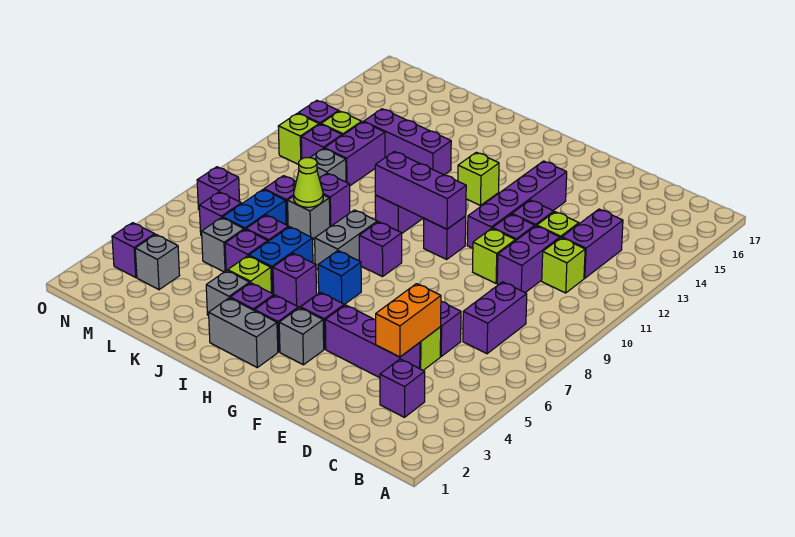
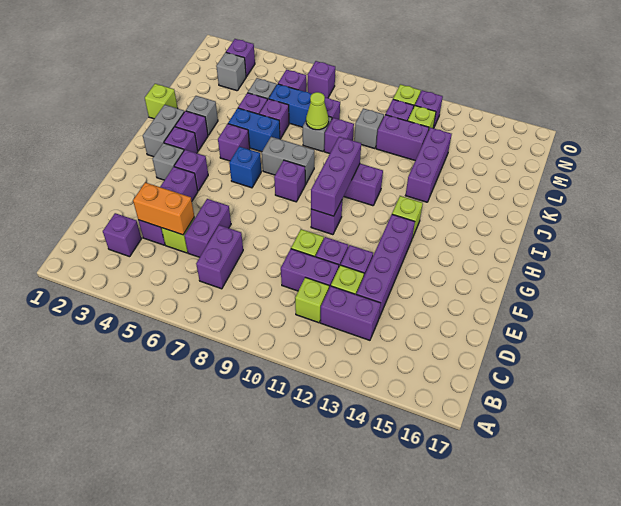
purple 1x2 brick [463,282,527,354] -> purple 1x2 brick turned to [196,225,243,289]
purple 1x4 brick [467,161,567,248] -> purple 1x4 brick turned to [356,214,415,317]
lime 1x1 brick [228,256,272,293] -> lime 1x1 brick moved to [145,84,178,119]

